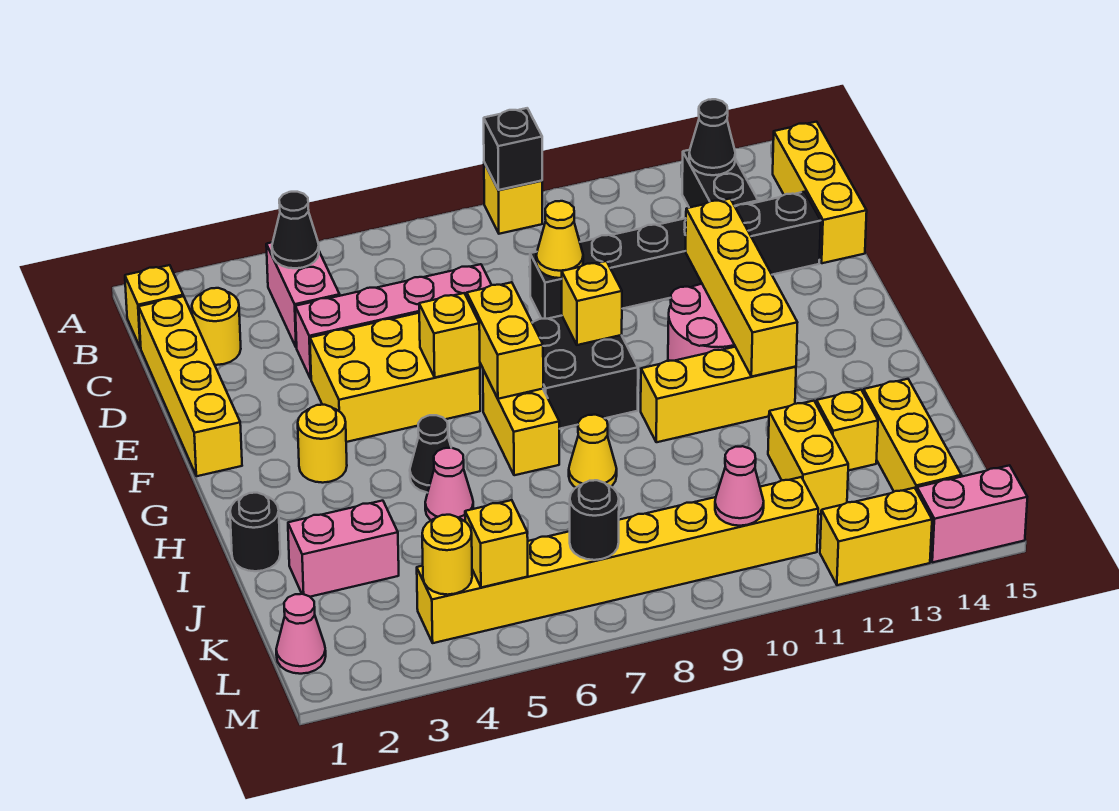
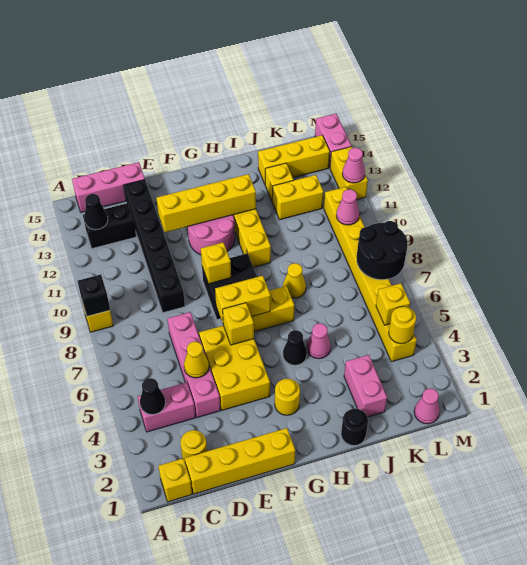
yellow 1x3 brick [773,122,867,263] -> pink 1x3 brick [72,162,145,212]
yellow 1x1 cone [536,201,583,278] -> yellow 1x1 cone moved to [184,342,209,378]
black 1x1 round brick [570,480,619,560] -> black 2x2 round brick [357,221,407,280]
none -> pink 1x1 cone [342,148,365,183]

